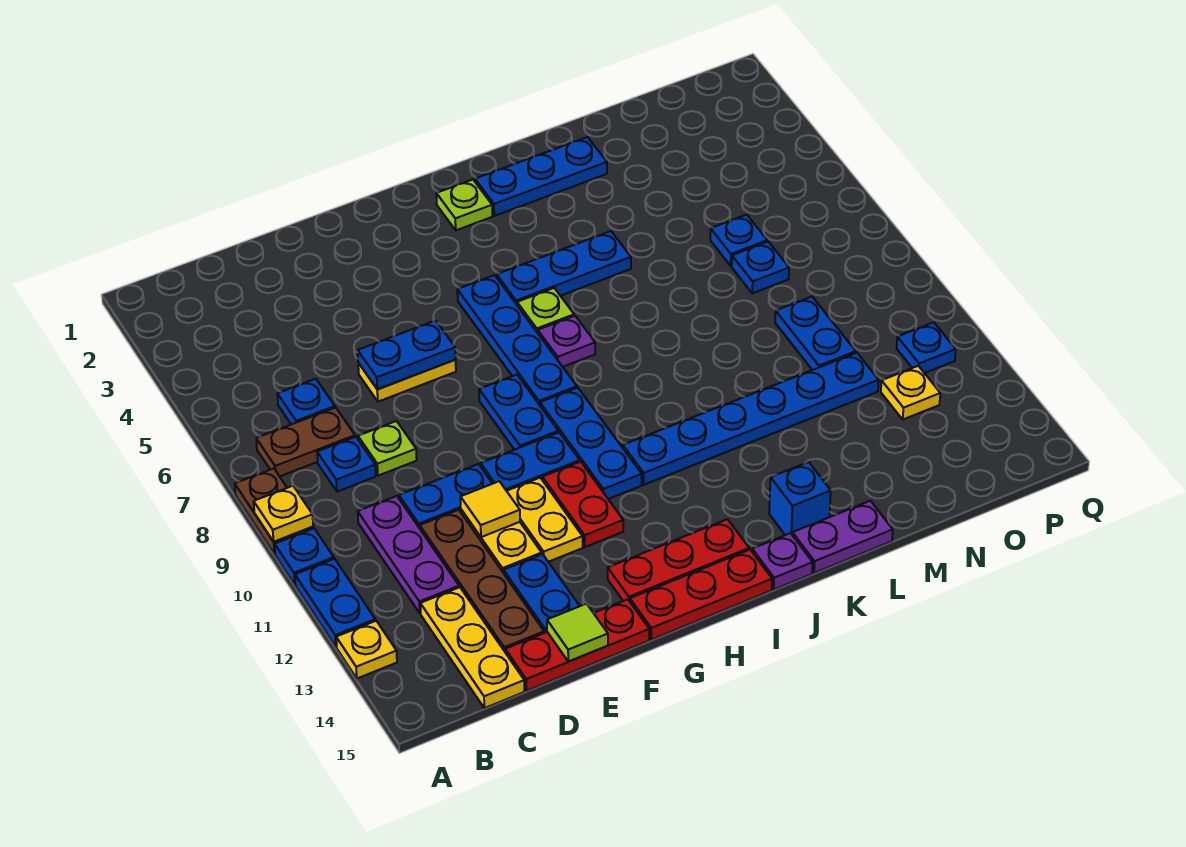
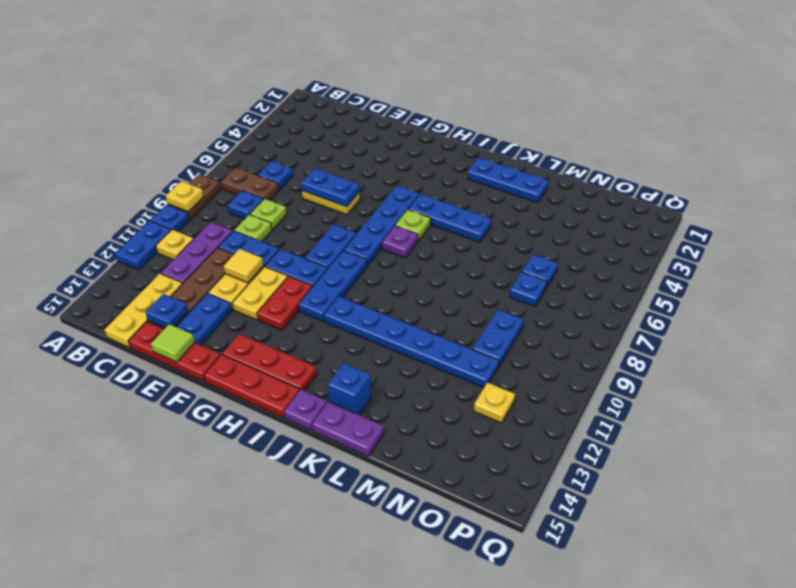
yellow 1x1 plate [336,621,397,678] -> yellow 1x1 plate moved to [156,230,193,260]
lime 1x1 plate [436,180,492,230] -> lime 1x1 plate moved to [234,215,272,242]
blue 1x1 plate [897,322,956,373] -> blue 1x1 plate moved to [146,294,188,328]

